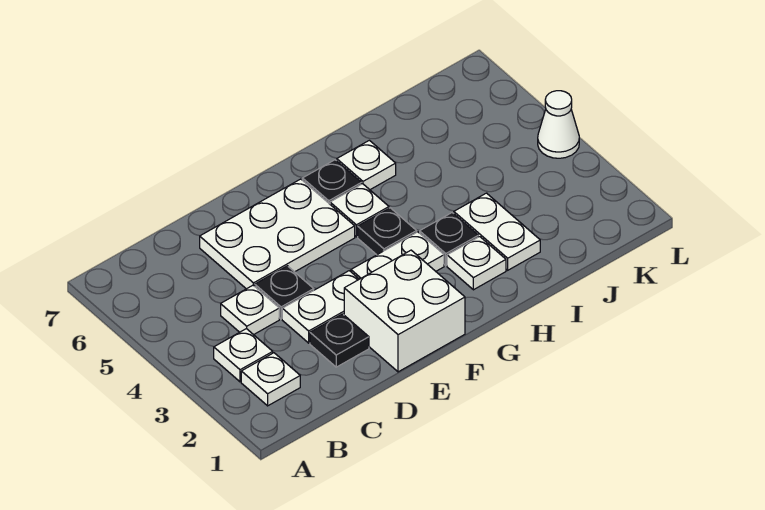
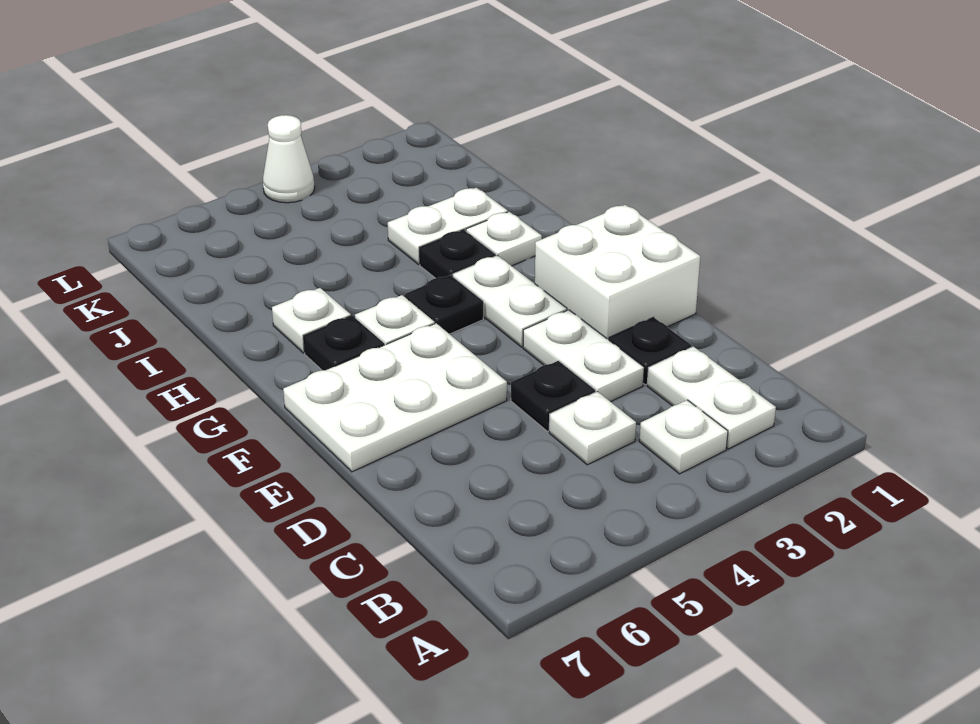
white 1x1 plate [241,353,300,406] -> white 1x2 plate [647,346,776,449]
white 2x3 plate [200,179,355,289] -> white 2x3 plate turned to [283,323,507,472]

